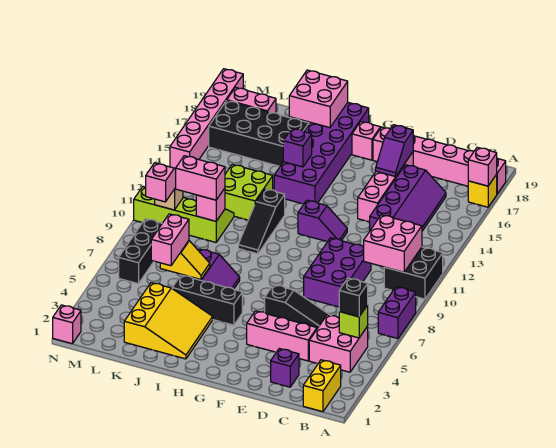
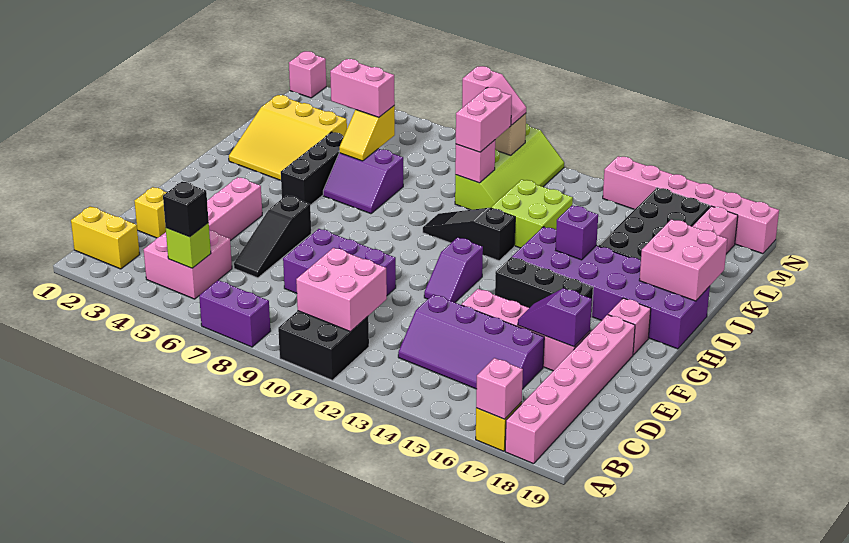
purple 1x1 brick [271,349,299,387] -> yellow 1x1 brick [134,187,167,238]
black 1x3 brick [119,219,162,284] -> black 1x3 brick moved to [495,257,593,318]

